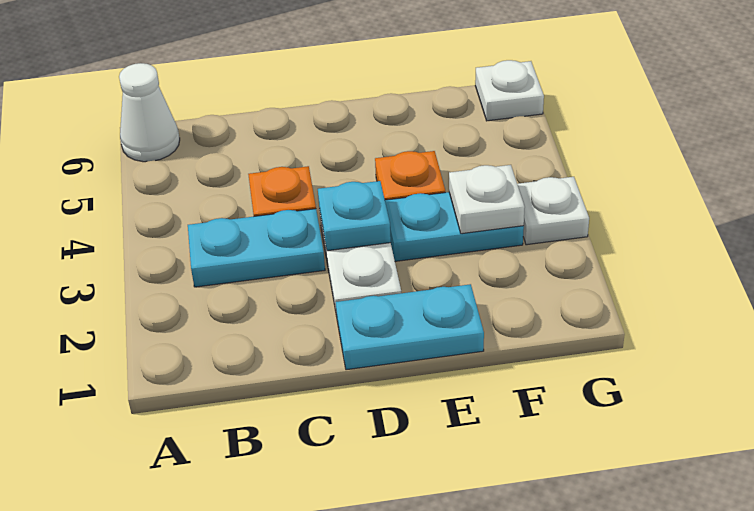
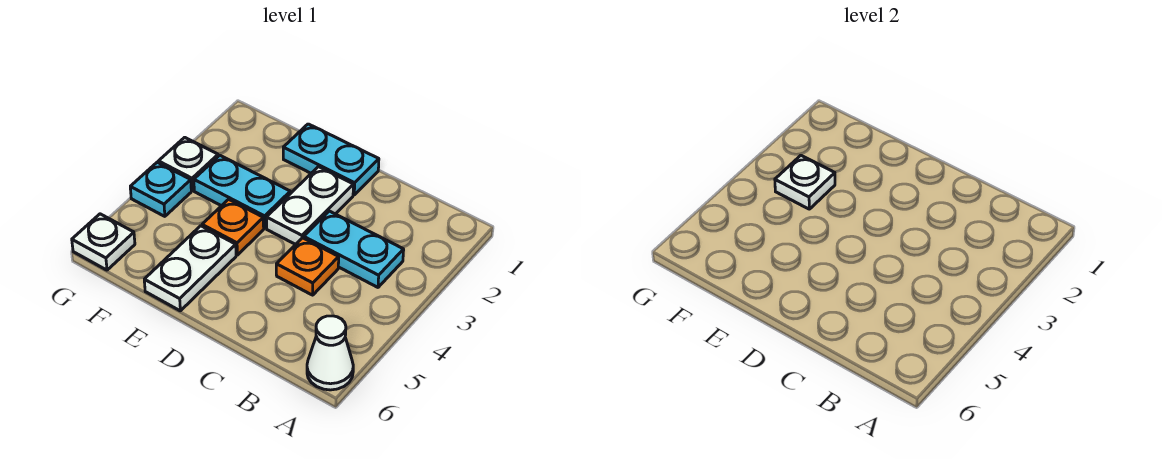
cyan 1x1 plate [318,181,391,251] -> cyan 1x1 plate moved to [130,162,191,216]
none -> white 1x2 plate [144,226,236,311]

